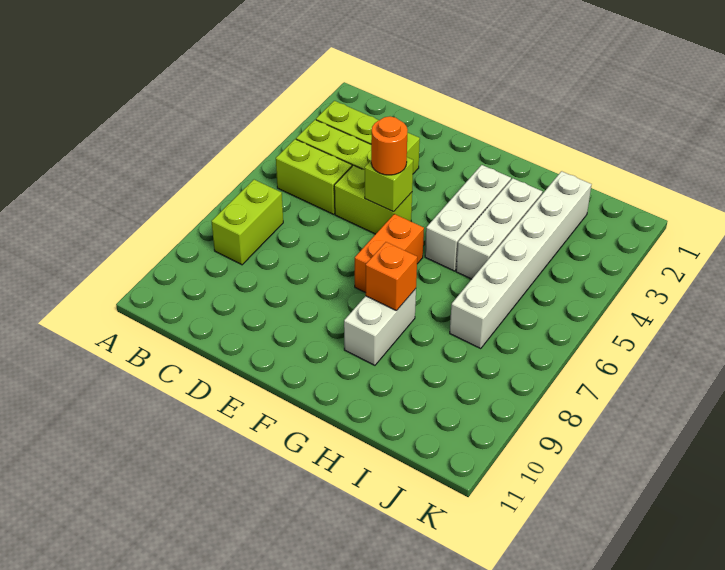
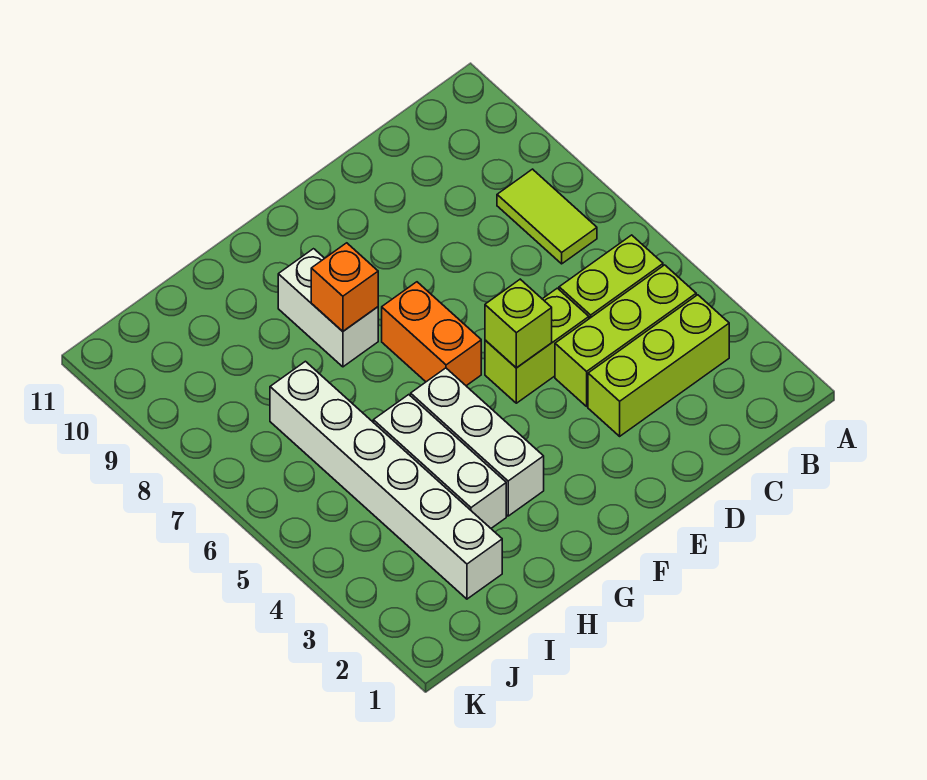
lime 1x2 brick [212,180,283,265] -> lime 1x2 tile [497,169,597,264]
orange 1x1 round brick [371,117,408,175] -> none

